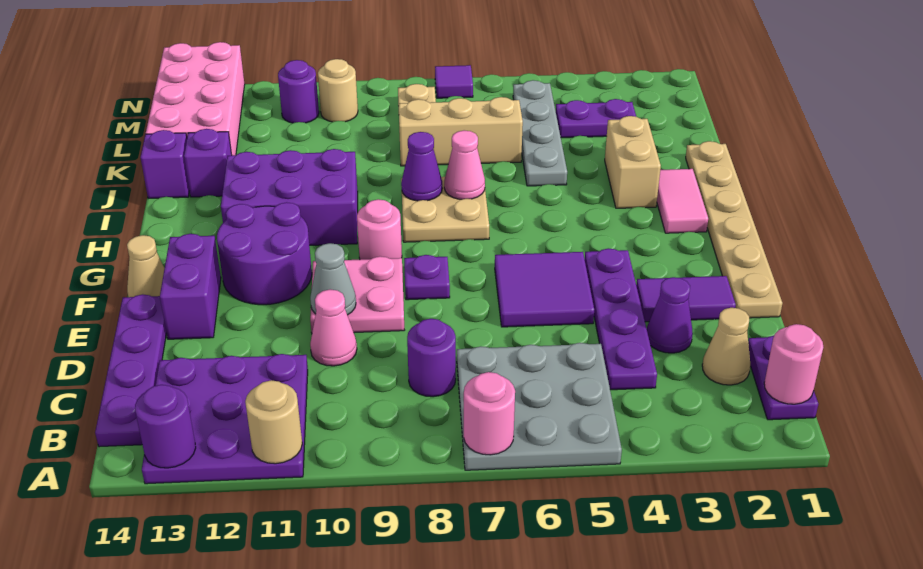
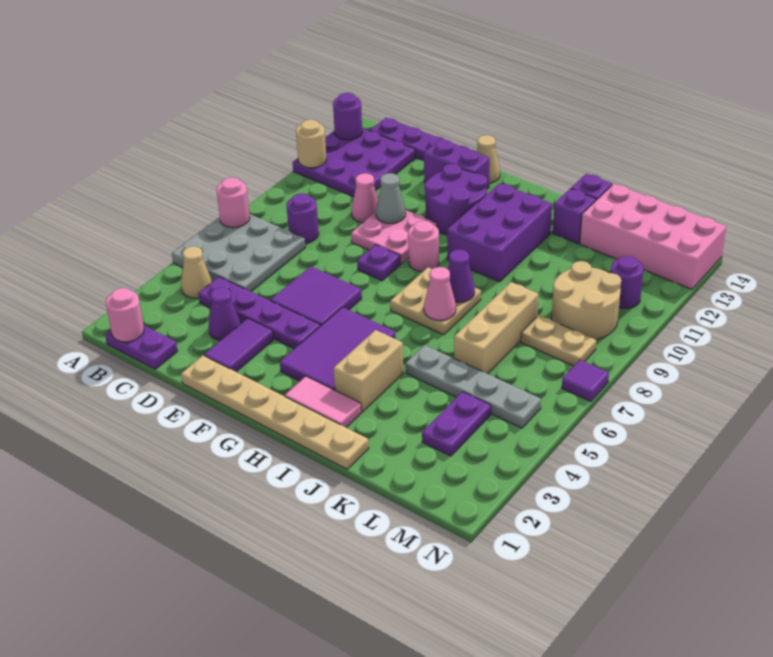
tan 1x1 cone [702,308,751,385] -> tan 1x1 cone moved to [181,246,212,298]
none -> purple 2x3 tile [280,307,396,390]
tan 1x2 brick [605,116,661,208] -> tan 1x2 brick turned to [333,330,403,412]
tan 1x1 round brick [318,59,358,122] -> tan 2x2 round brick [552,261,621,340]

